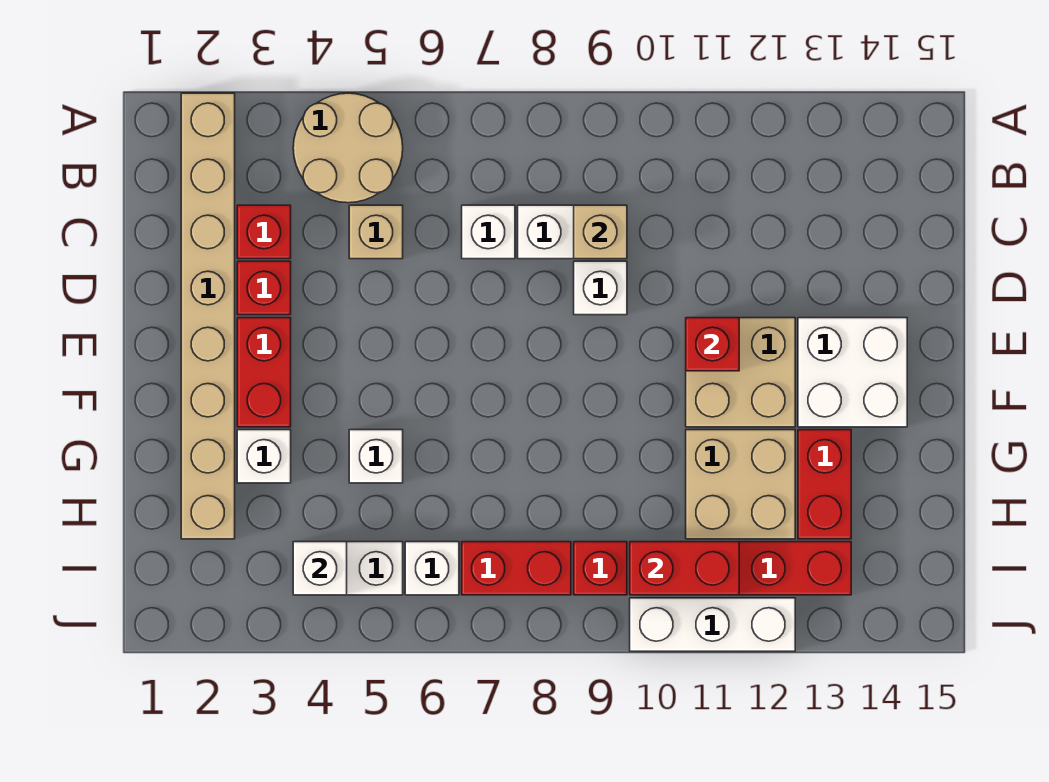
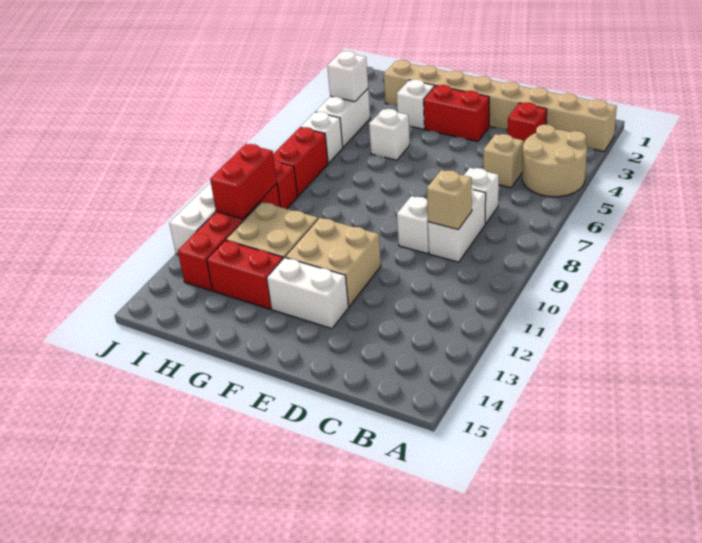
red 1x1 brick [237,261,291,315] -> none
red 1x1 brick [686,318,739,371] -> none
white 2x2 brick [798,318,907,427] -> white 1x2 brick [267,258,349,329]

